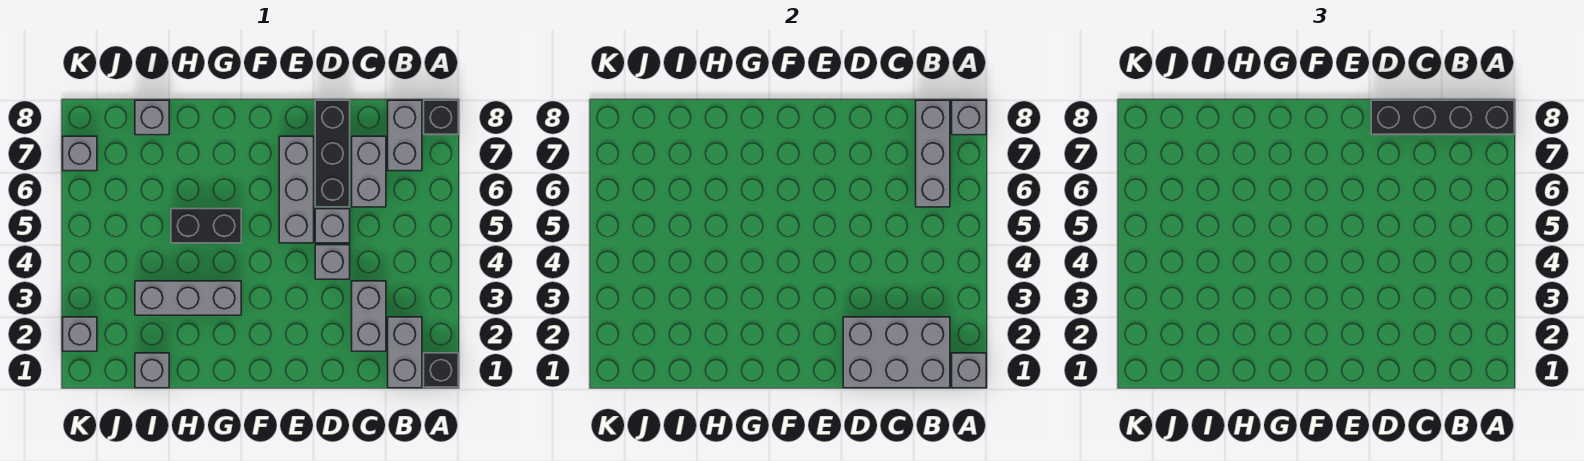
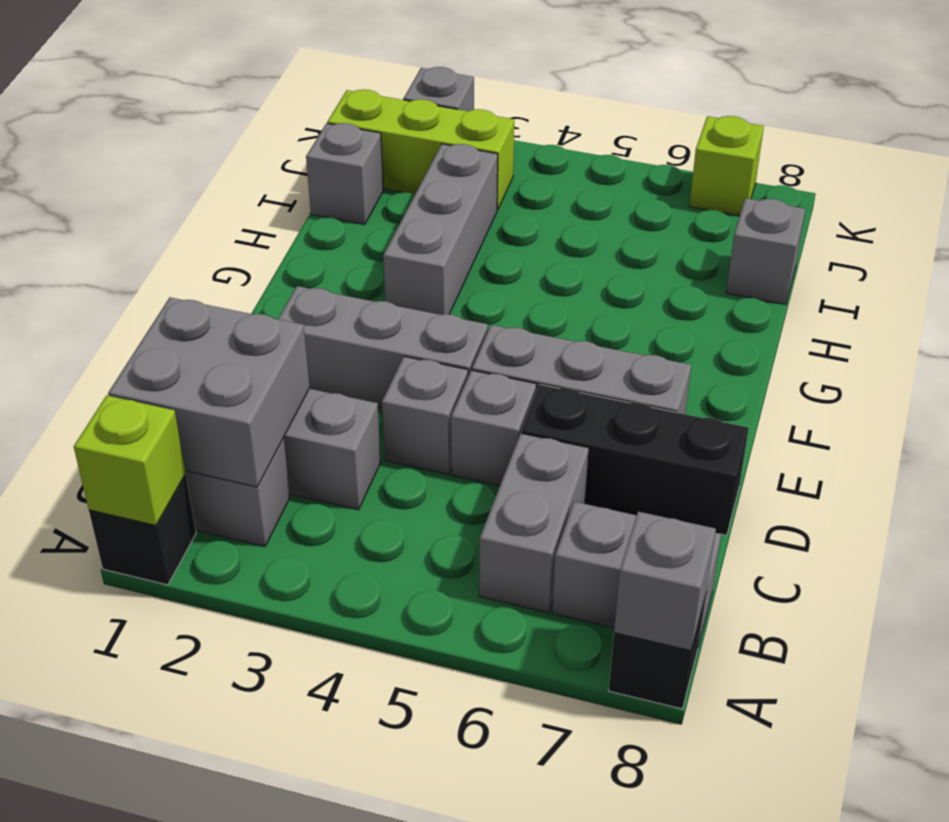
grey 1x1 brick [952,353,986,388] -> lime 1x1 brick [74,395,186,525]
black 1x4 brick [1371,100,1514,135] -> none
grey 2x3 brick [843,317,950,388] -> grey 2x2 brick [108,297,310,487]
grey 1x3 brick [916,100,950,207] -> grey 1x3 brick moved to [278,286,488,408]
grey 1x2 brick [352,136,386,207] -> grey 1x2 brick turned to [479,434,589,613]
black 1x2 brick [171,209,241,243] -> none
none -> lime 1x3 brick [327,90,514,210]
grey 1x1 brick [63,136,97,171] -> lime 1x1 brick [689,116,764,216]

